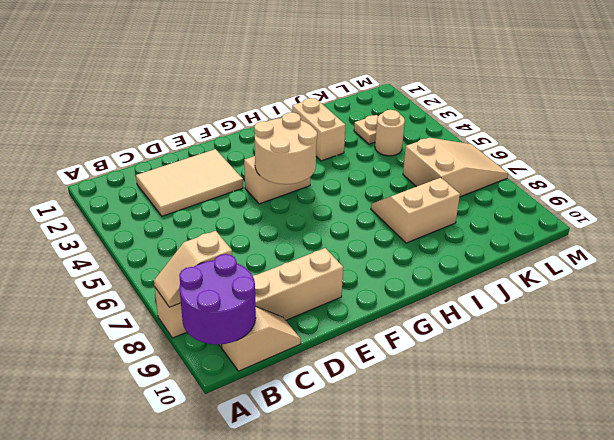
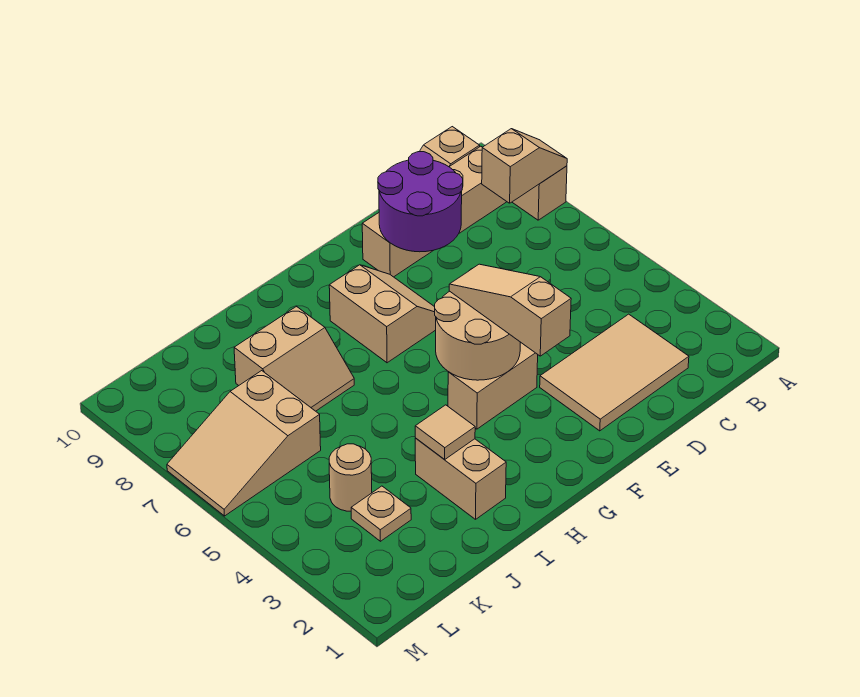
purple 2x2 round brick [179,254,256,344] -> purple 2x2 round brick moved to [378,152,463,252]
none -> tan 1x3 slope [449,264,571,356]
none -> tan 2x2 slope [329,265,436,363]
none -> tan 1x1 tile [415,405,475,460]

